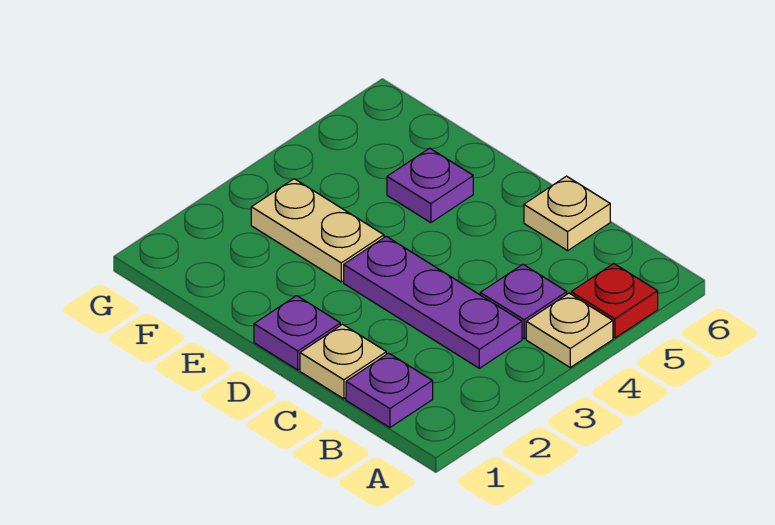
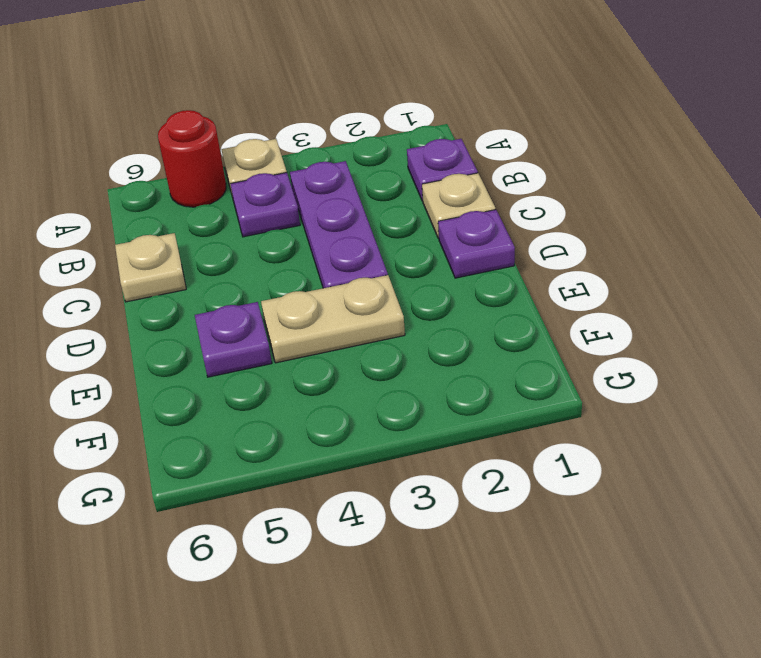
red 1x1 plate [571,264,658,338] -> red 1x1 round brick [158,110,226,207]
tan 1x2 plate [251,179,384,282] -> tan 1x2 plate turned to [261,275,405,363]

